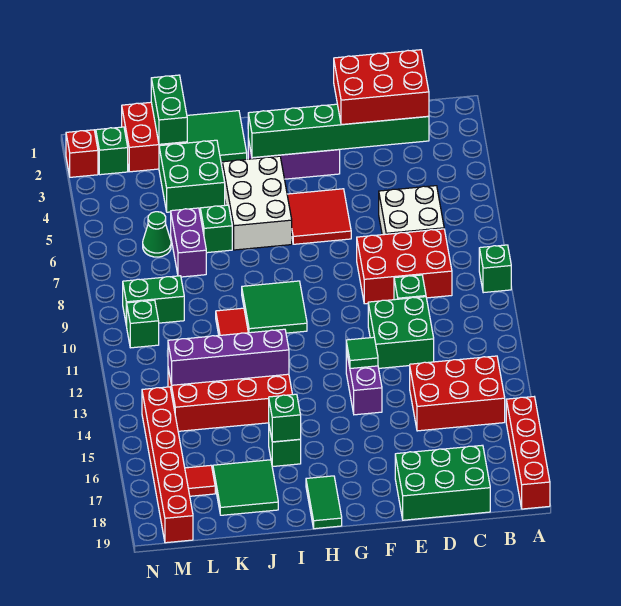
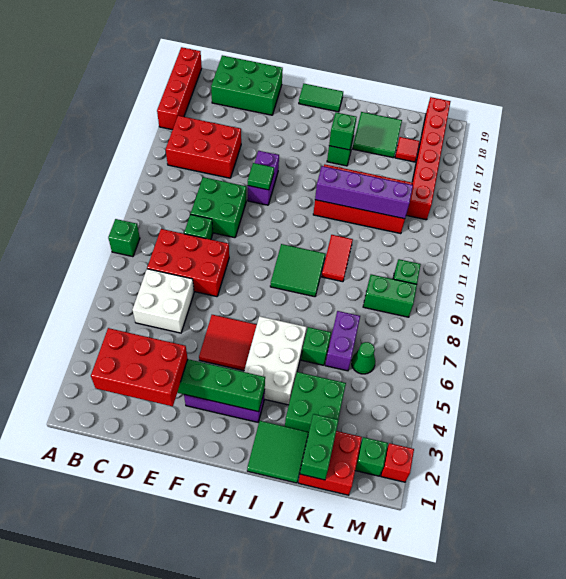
green 1x2 tile [306,476,342,529] -> green 1x2 tile turned to [299,84,343,112]

